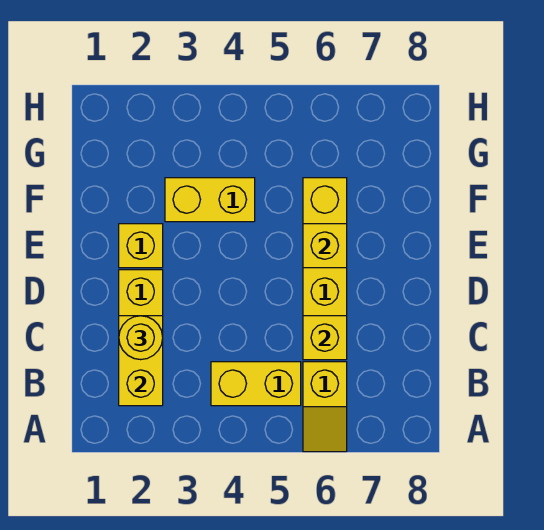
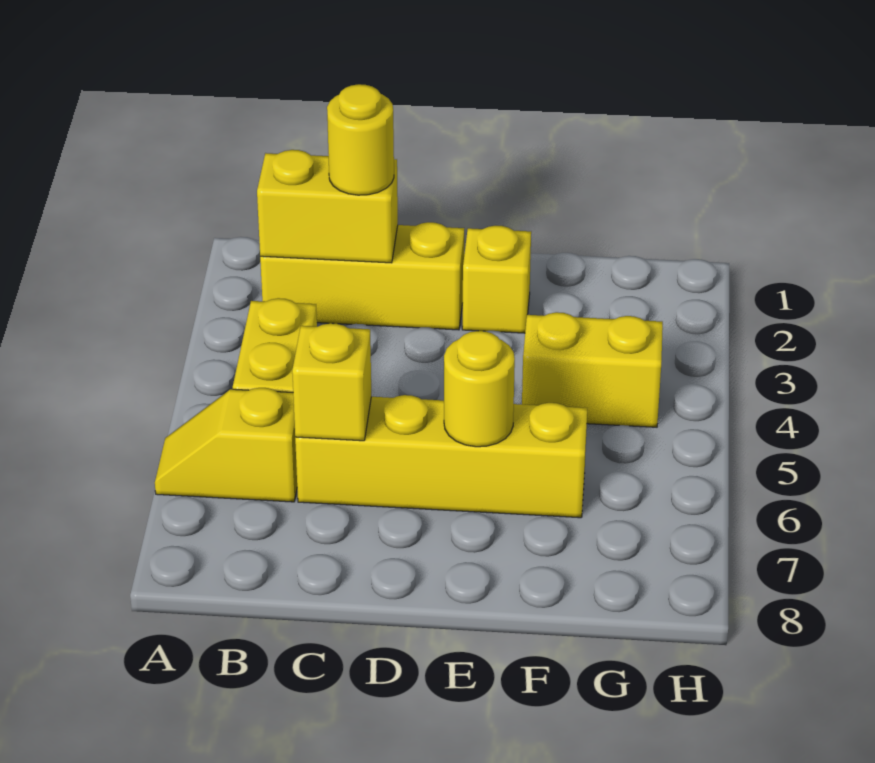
yellow 1x1 brick [303,224,347,268] -> yellow 1x1 round brick [444,331,515,447]
yellow 1x2 brick [165,178,255,222] -> yellow 1x2 brick turned to [522,312,663,427]

